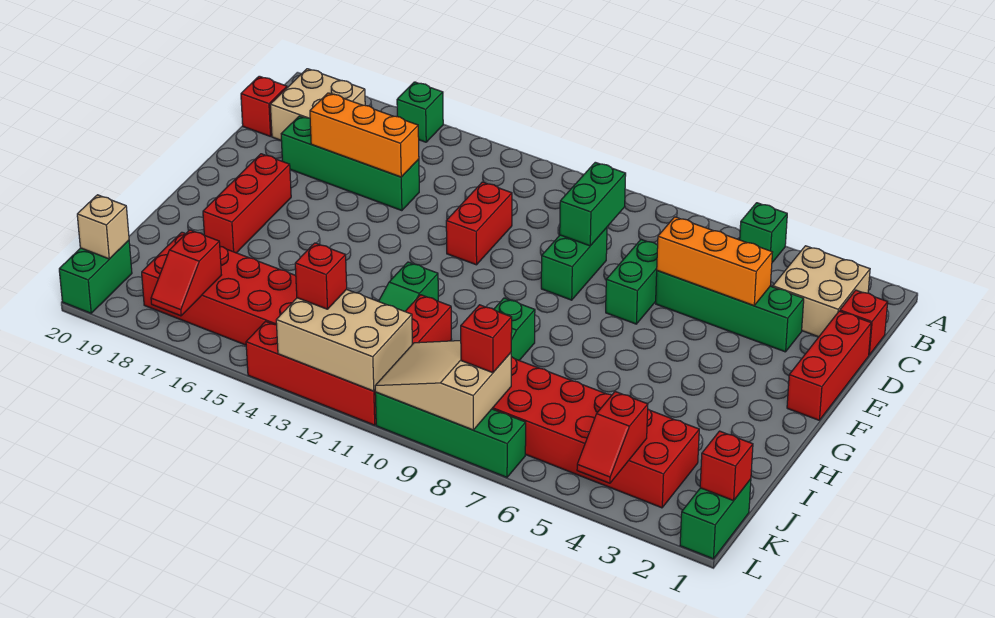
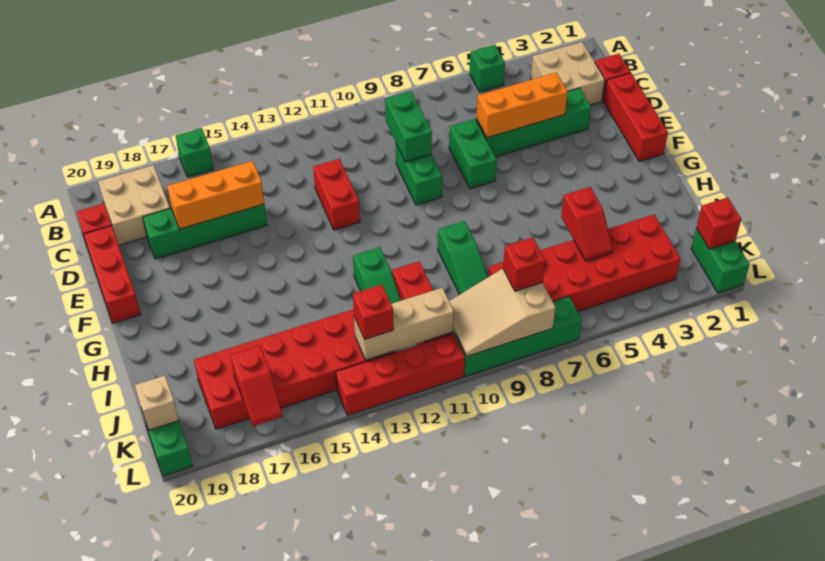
red 1x3 brick [203,154,291,253] -> red 1x3 brick moved to [84,226,141,323]
red 1x2 slope [577,392,648,483] -> red 1x2 slope moved to [561,187,613,261]
tan 2x3 brick [276,289,412,391] -> tan 1x3 brick [354,288,454,360]

